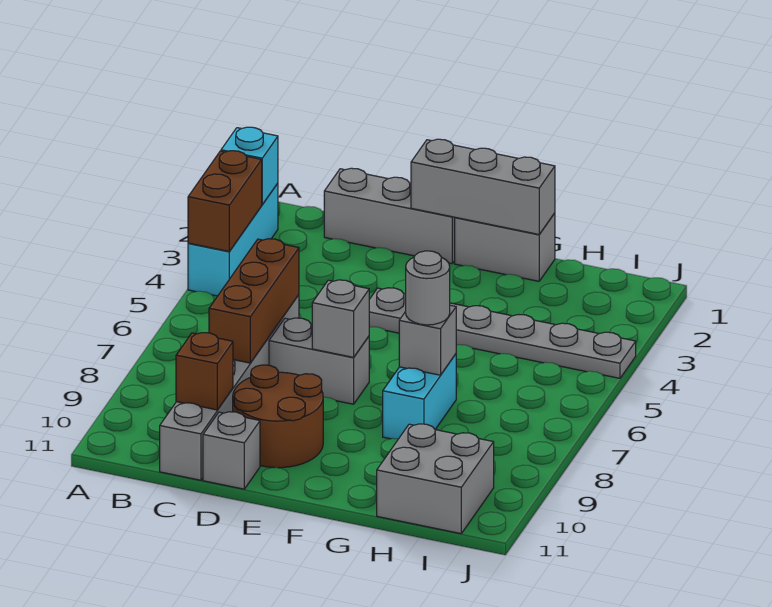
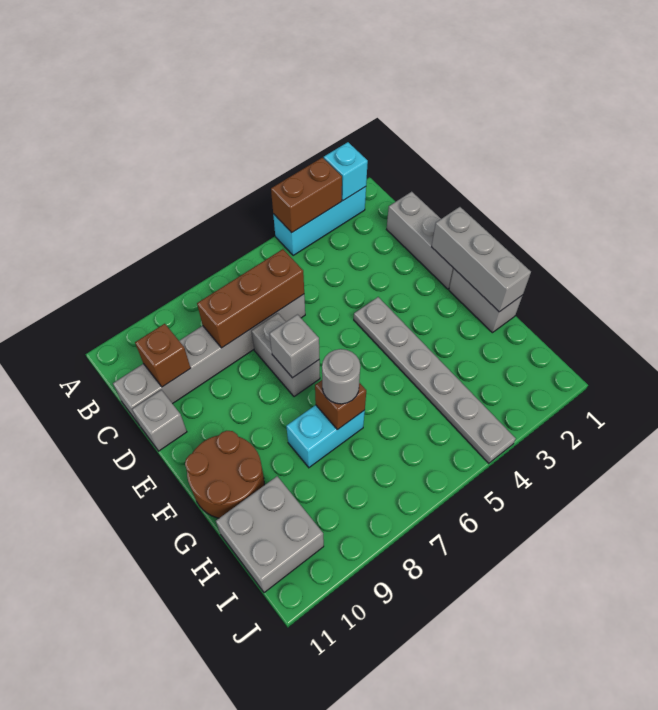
brown 2x2 round brick [233,365,323,468] -> brown 2x2 round brick moved to [185,431,264,518]
grey 1x1 brick [399,305,456,375] -> brown 1x1 brick [315,380,366,430]

